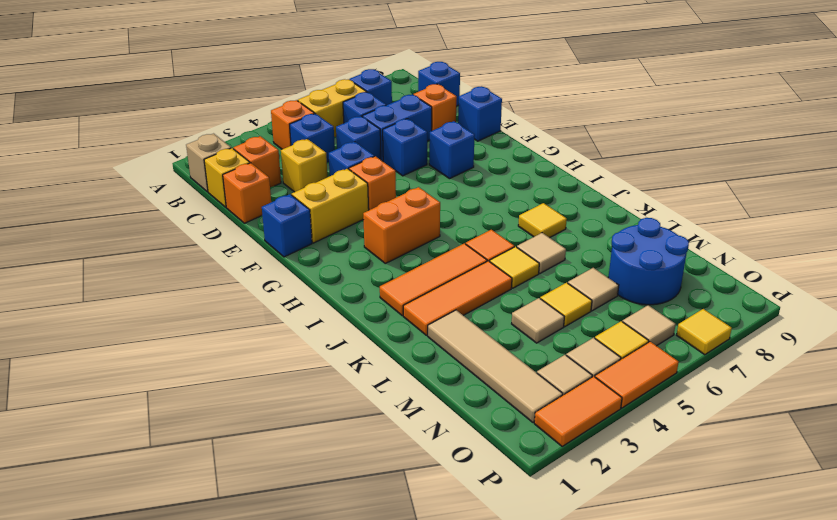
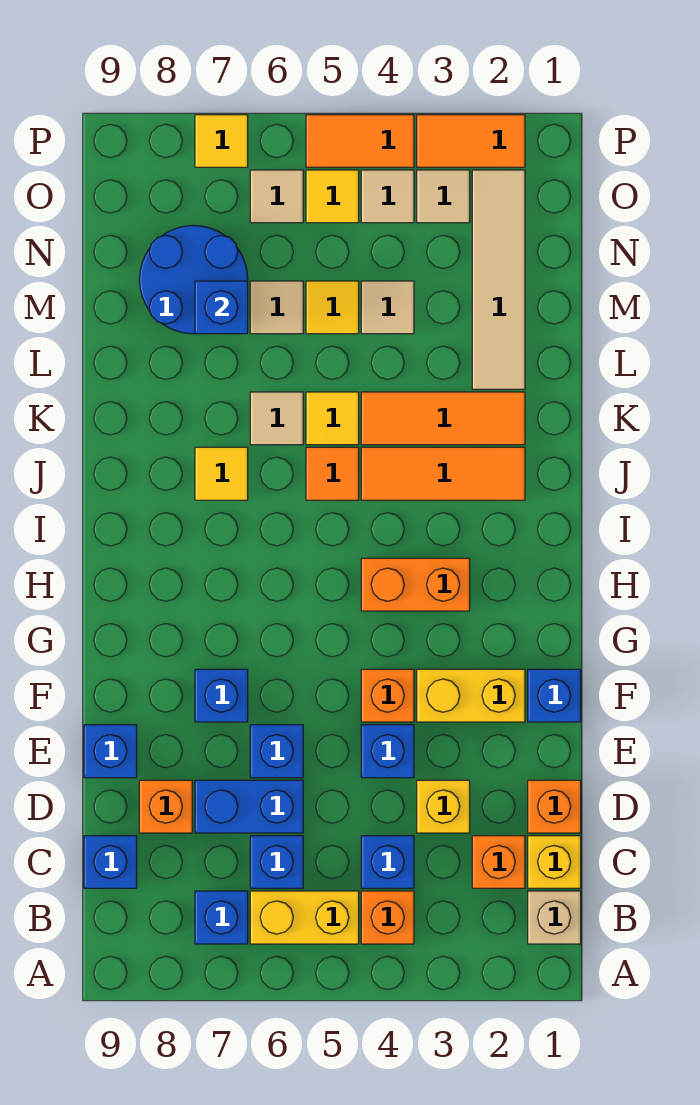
blue 1x1 brick [336,116,381,160] -> blue 1x1 brick moved to [195,281,248,334]

